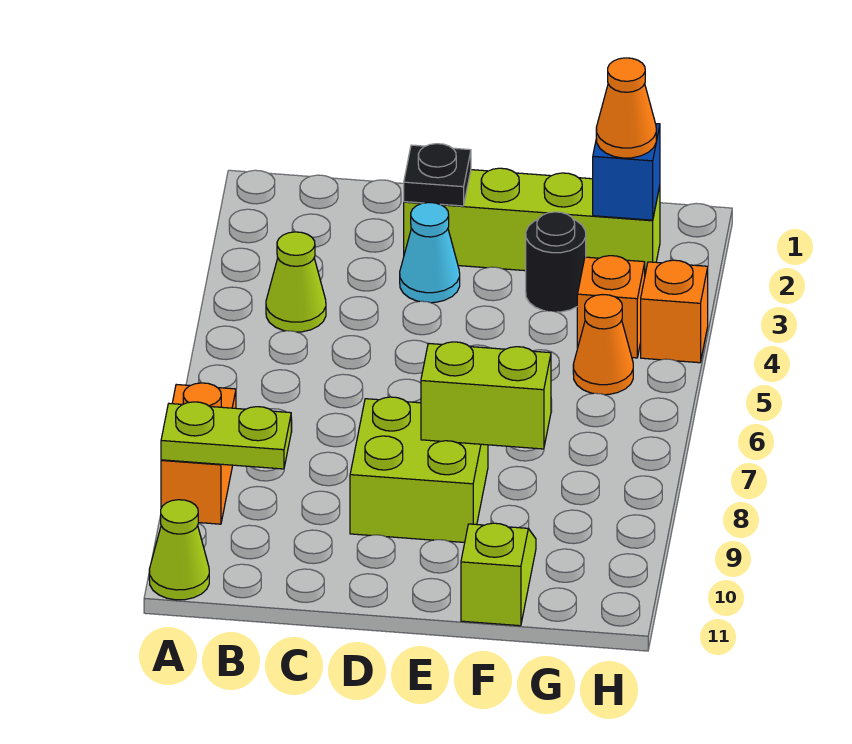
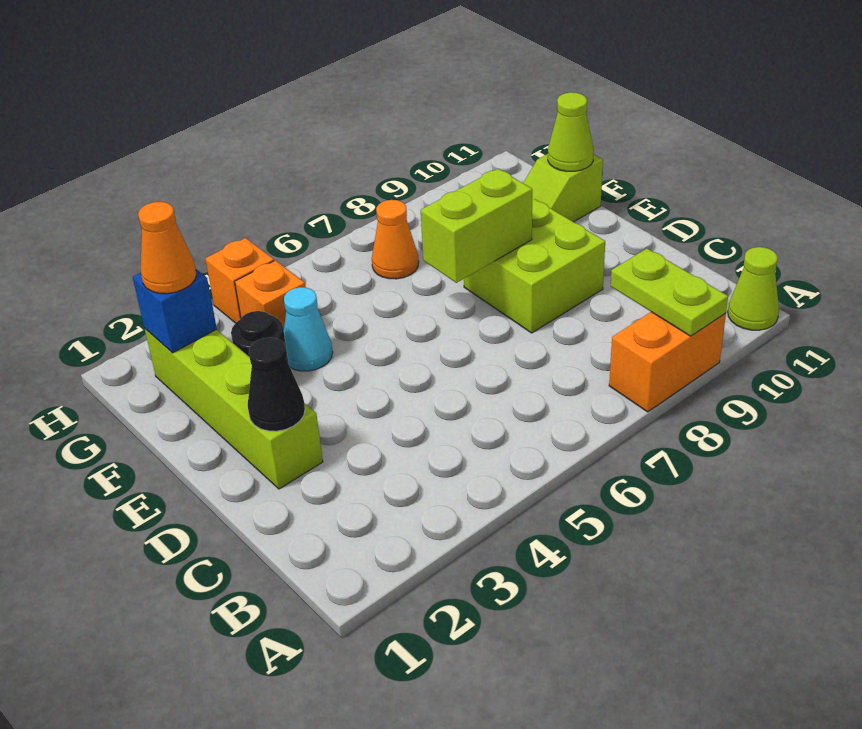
lime 1x1 cone [266,232,326,332] -> lime 1x1 cone moved to [548,92,594,171]
black 1x1 plate [404,144,471,206] -> black 1x1 cone [248,338,305,431]
cyan 1x1 cone [400,202,460,303] -> cyan 1x1 cone moved to [284,287,333,371]
lime 1x2 brick [421,342,551,449] -> lime 1x2 brick turned to [421,169,532,283]
orange 1x1 cone [573,295,633,395] -> orange 1x1 cone moved to [372,200,419,279]

